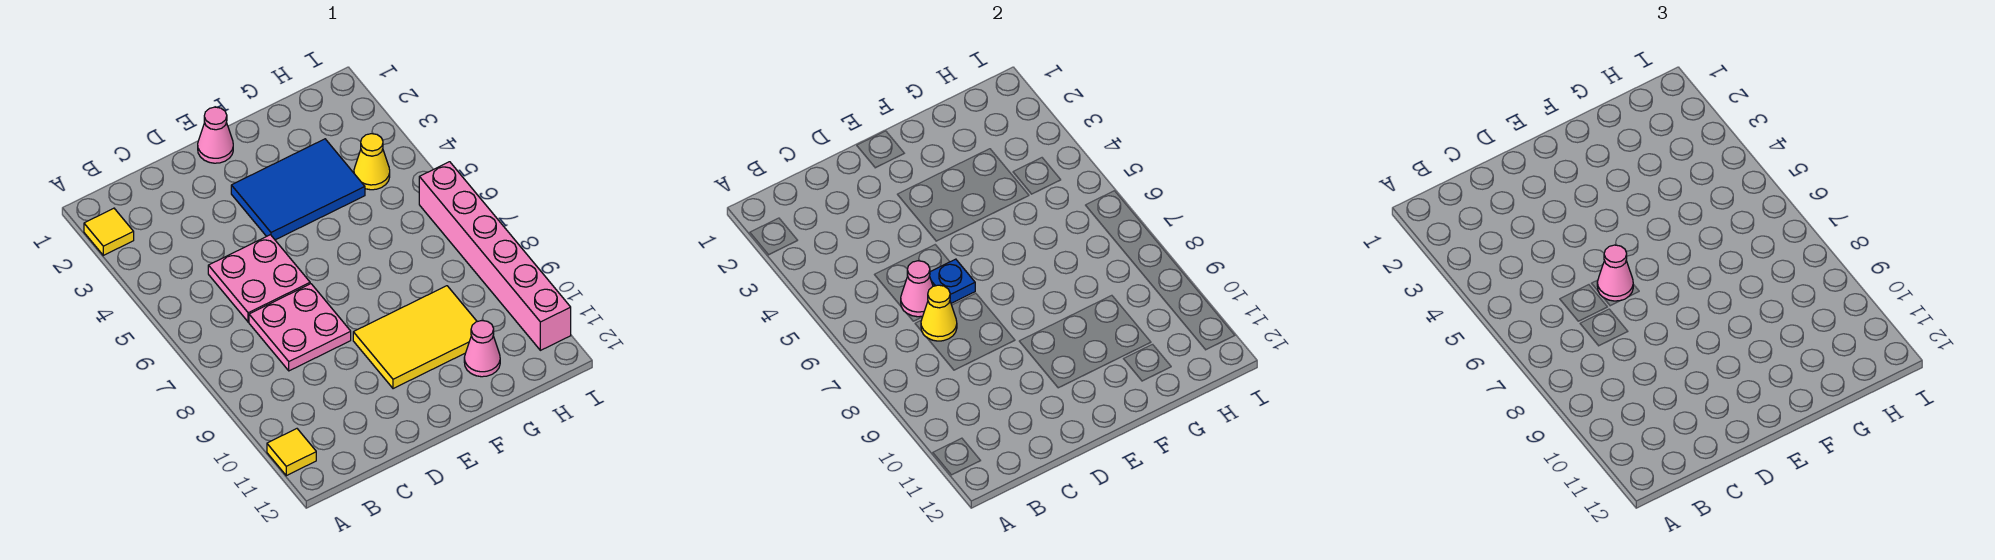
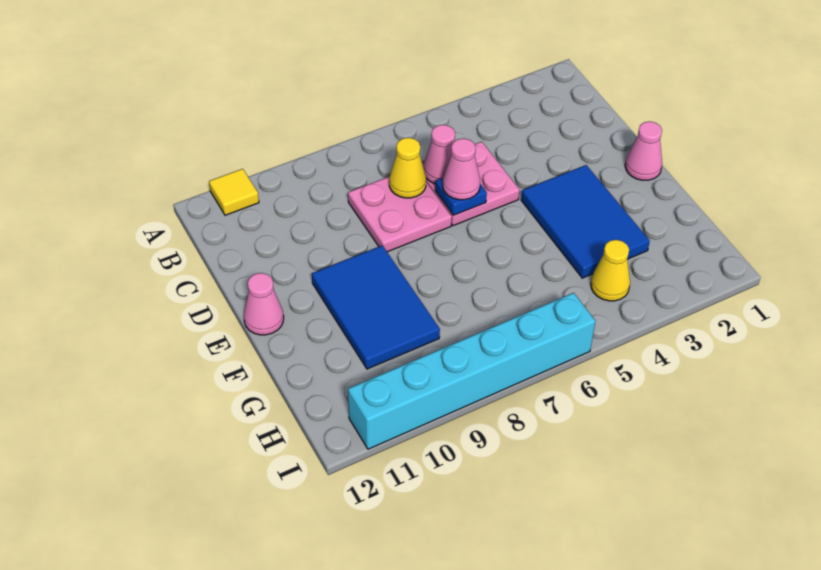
yellow 1x1 tile [84,208,134,255] -> none
yellow 2x3 tile [353,286,477,389] -> blue 2x3 tile [312,245,440,369]
pink 1x1 cone [464,321,500,377] -> pink 1x1 cone moved to [244,273,284,335]
pink 1x6 brick [419,162,571,350] -> cyan 1x6 brick [348,293,595,449]

